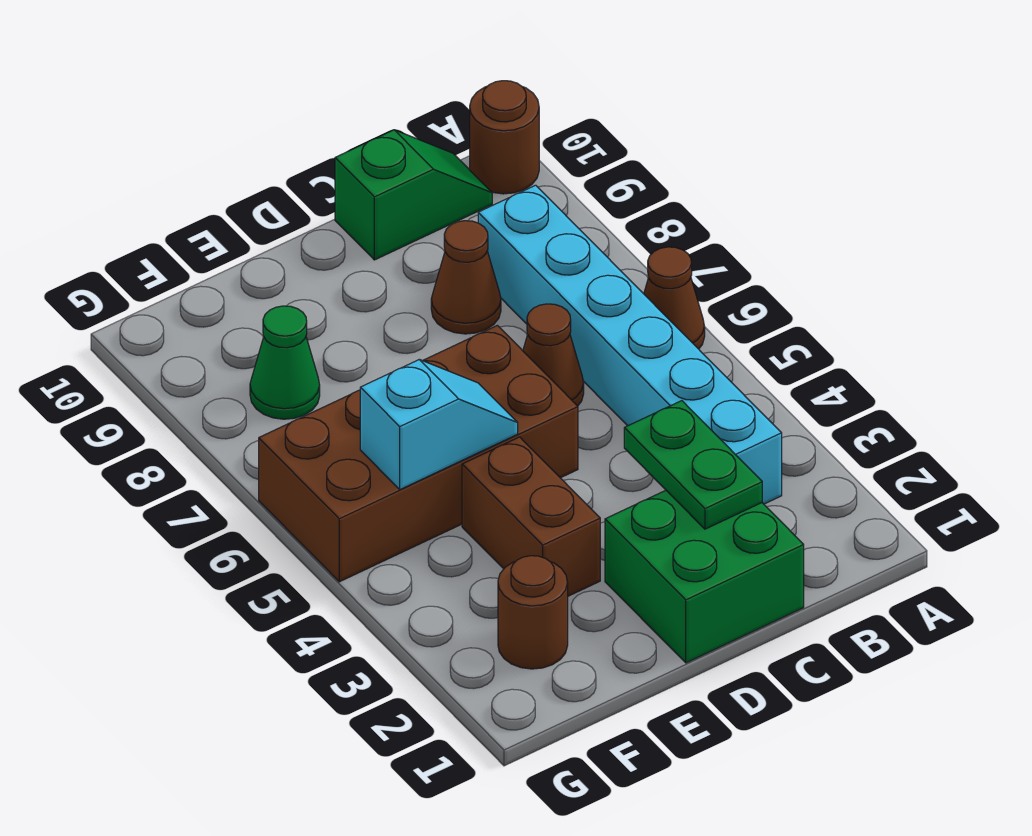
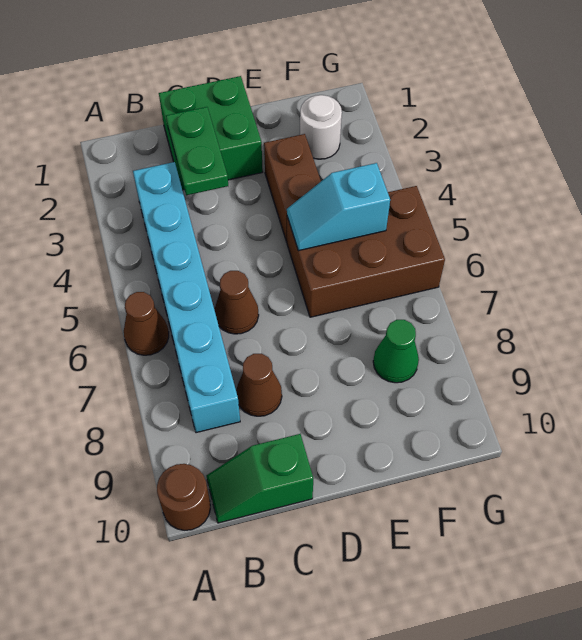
brown 2x4 brick [259,325,578,582] -> brown 2x3 brick [287,186,445,317]
brown 1x1 round brick [498,556,568,669] -> white 1x1 round brick [300,95,342,159]

